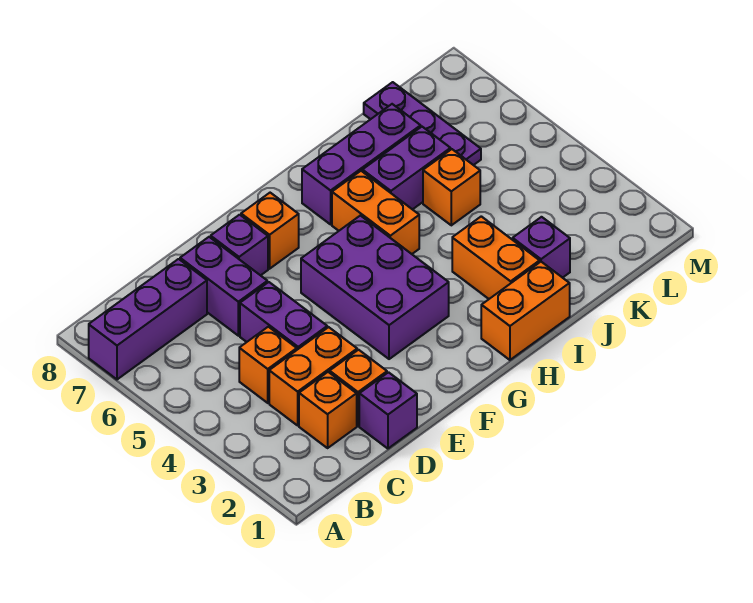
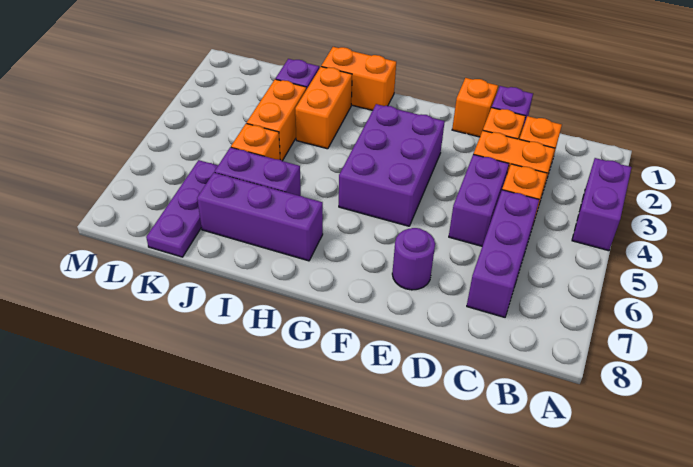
purple 1x3 brick [89,259,207,379] -> purple 1x3 brick turned to [467,190,539,317]
purple 1x2 brick [180,237,267,336] -> purple 1x2 brick moved to [572,158,632,251]
purple 1x1 brick [211,215,268,275] -> purple 1x1 round brick [392,228,435,290]
orange 1x1 brick [241,193,299,269] -> orange 1x1 brick moved to [452,78,498,137]
orange 1x2 brick [332,171,419,254] -> orange 1x2 brick moved to [247,79,306,161]

